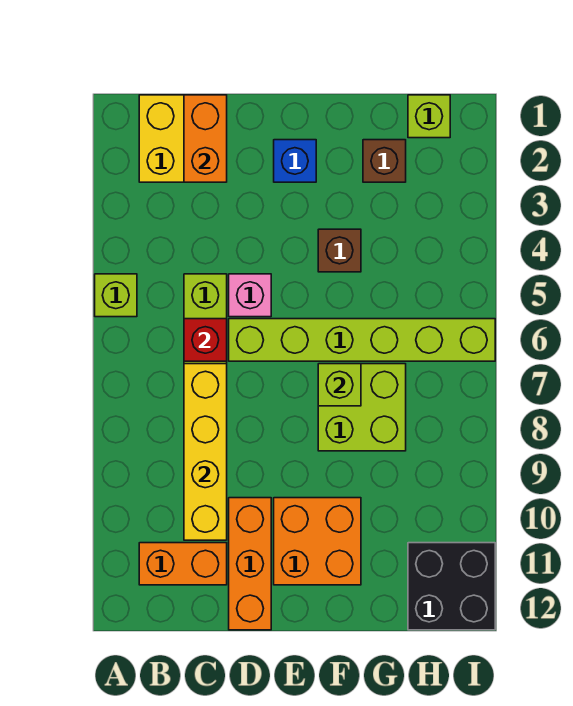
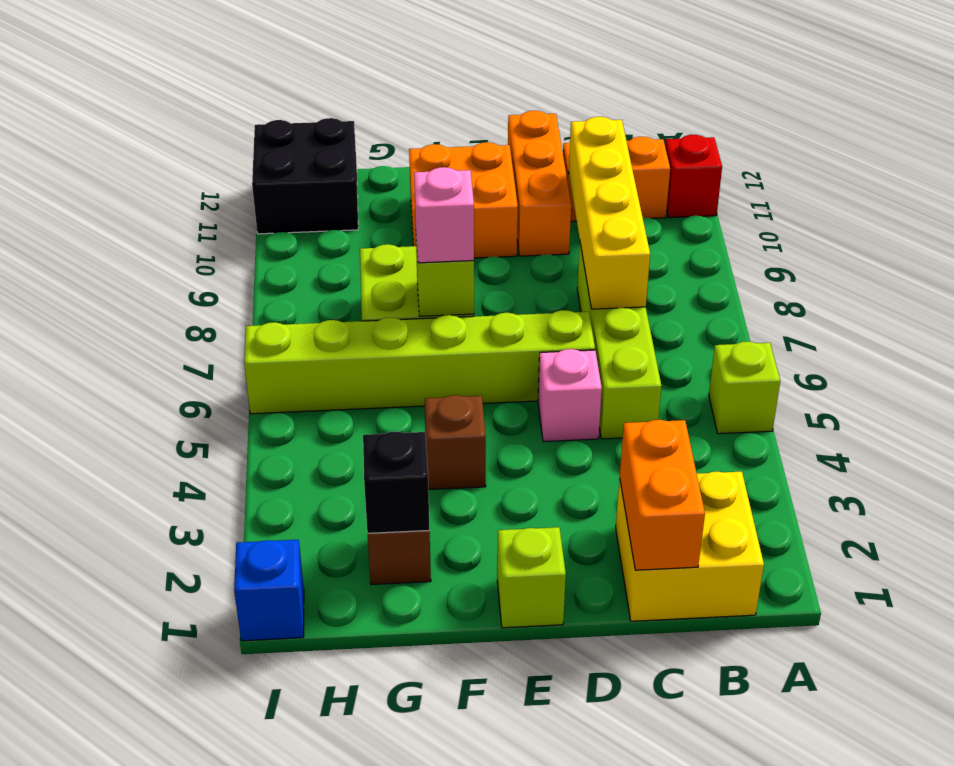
red 1x1 brick [184,319,227,361] -> red 1x1 brick moved to [665,135,722,218]
blue 1x1 brick [274,140,316,182] -> blue 1x1 brick moved to [234,540,304,641]
none -> pink 1x1 brick [414,167,474,263]
none -> black 1x1 brick [363,432,430,533]
lime 1x1 brick [408,95,450,138] -> lime 1x1 brick moved to [497,527,566,628]

